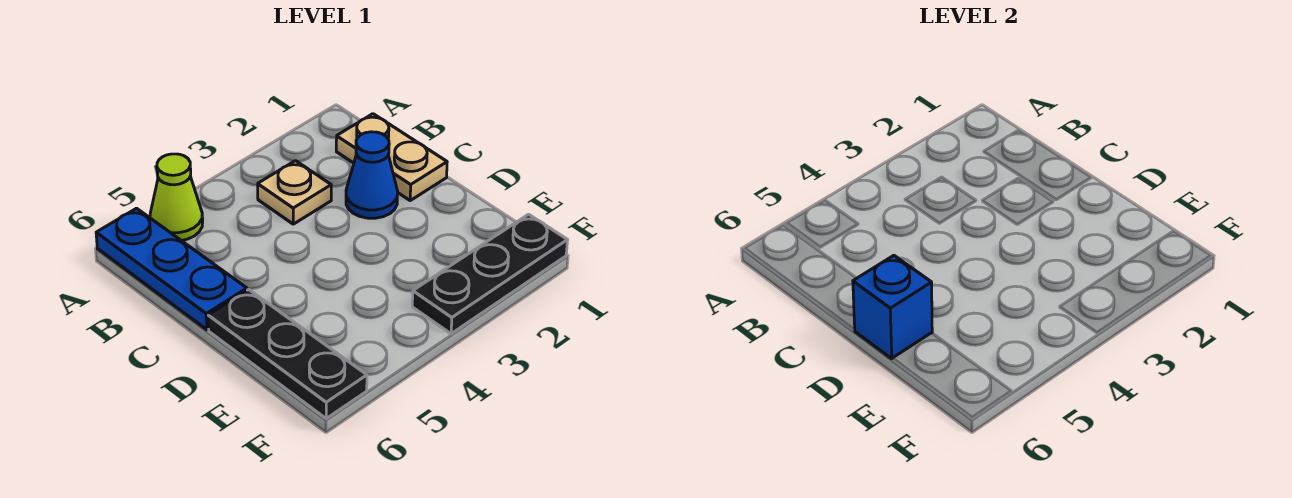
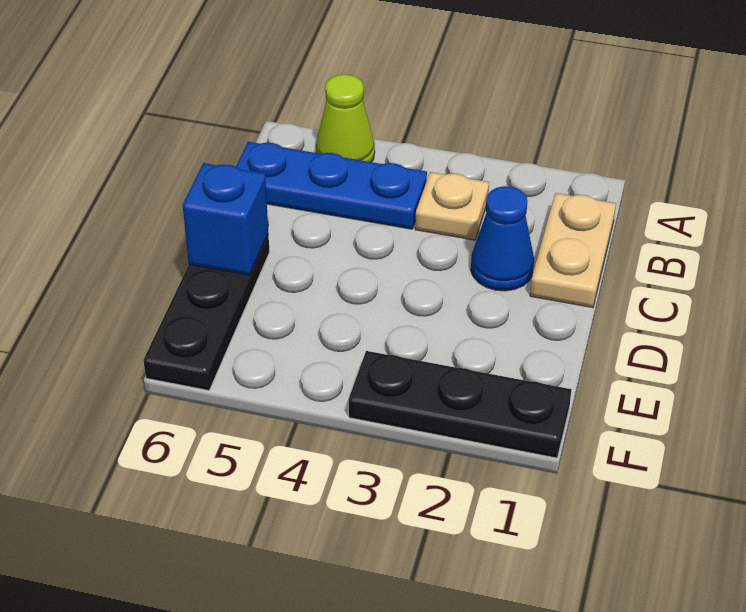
blue 1x3 plate [96,208,247,330] -> blue 1x3 plate turned to [236,142,427,229]

